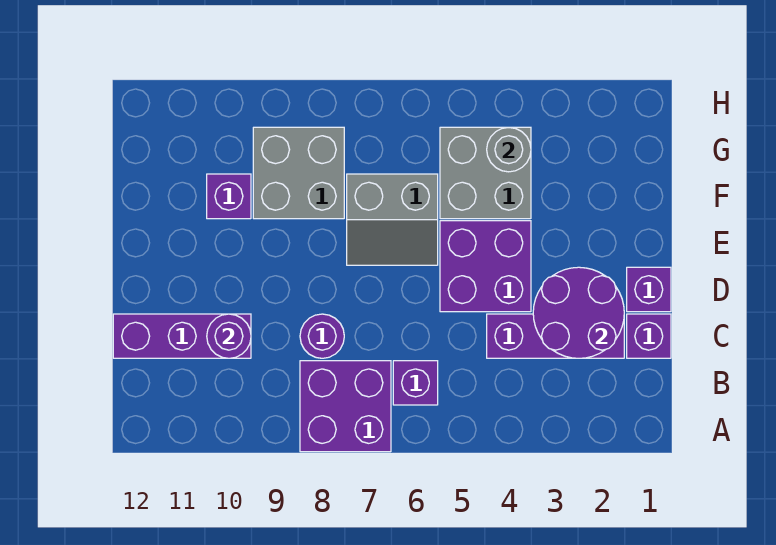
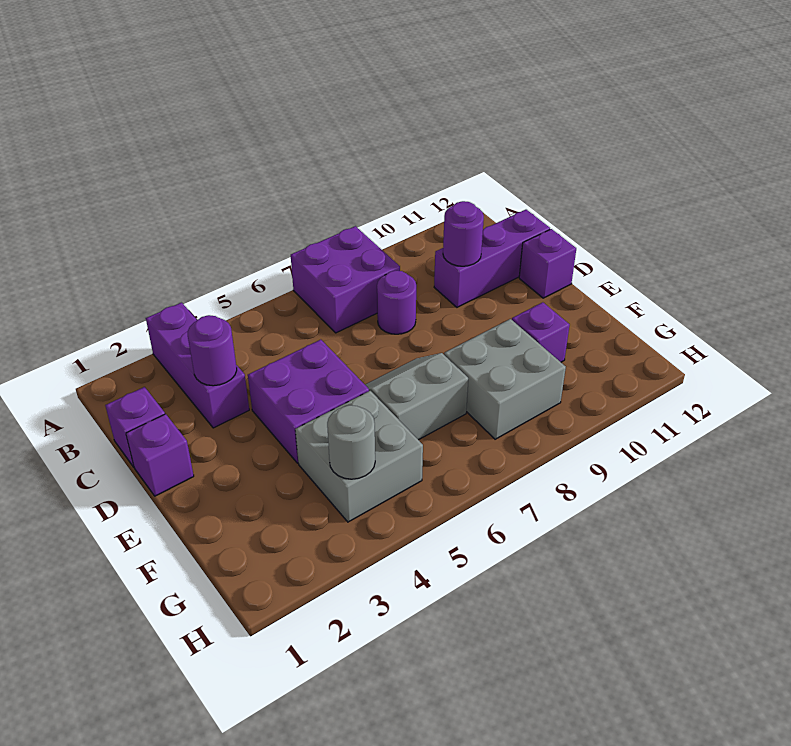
purple 1x1 brick [393,361,438,405] -> purple 1x1 brick moved to [519,229,576,298]
purple 1x3 brick [487,314,624,358] -> purple 1x3 brick turned to [146,303,249,428]
purple 2x2 round brick [533,267,624,358] -> purple 1x1 round brick [188,315,237,386]

